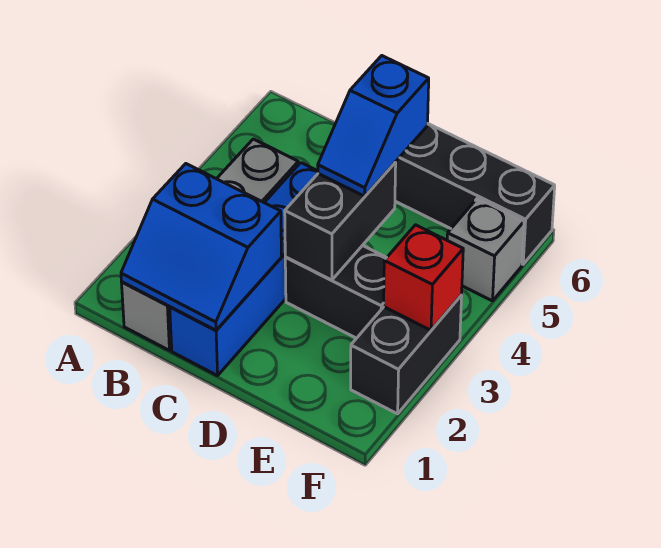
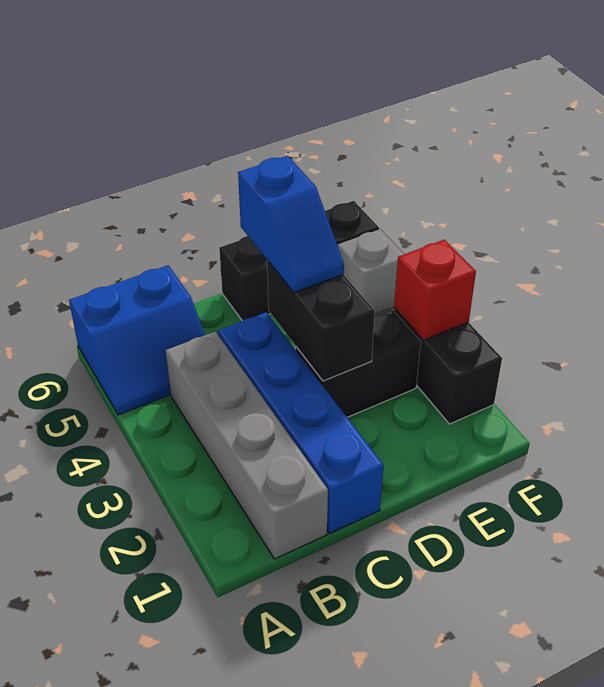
blue 2x2 slope [121,164,281,330] -> blue 2x2 slope moved to [69,265,205,415]

